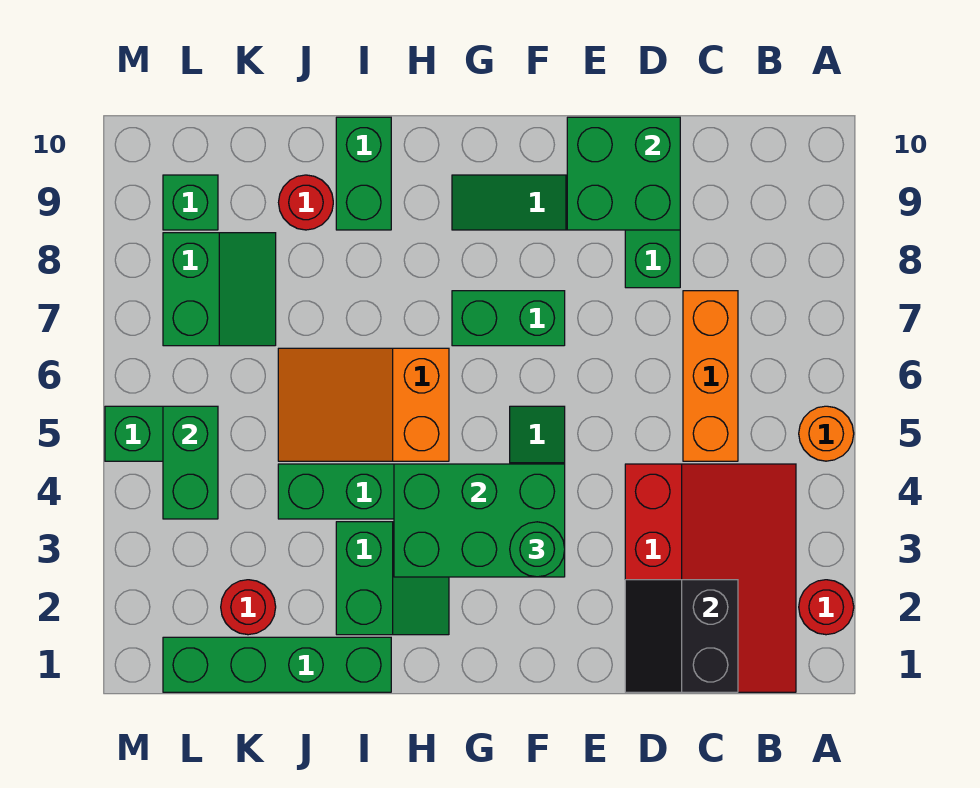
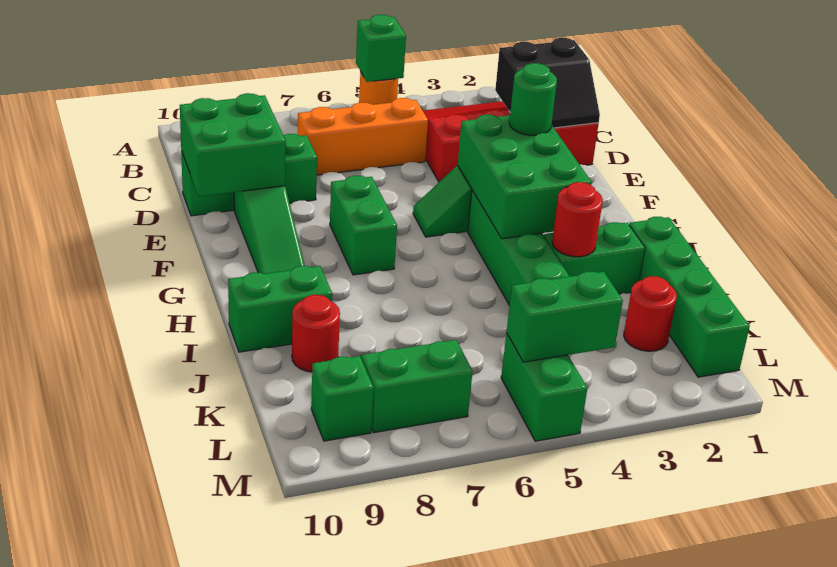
red 1x1 round brick [799,580,854,635] -> red 1x1 round brick moved to [552,182,603,257]
none -> green 1x1 brick [356,15,406,82]
orange 2x3 slope [278,348,449,461] -> none

